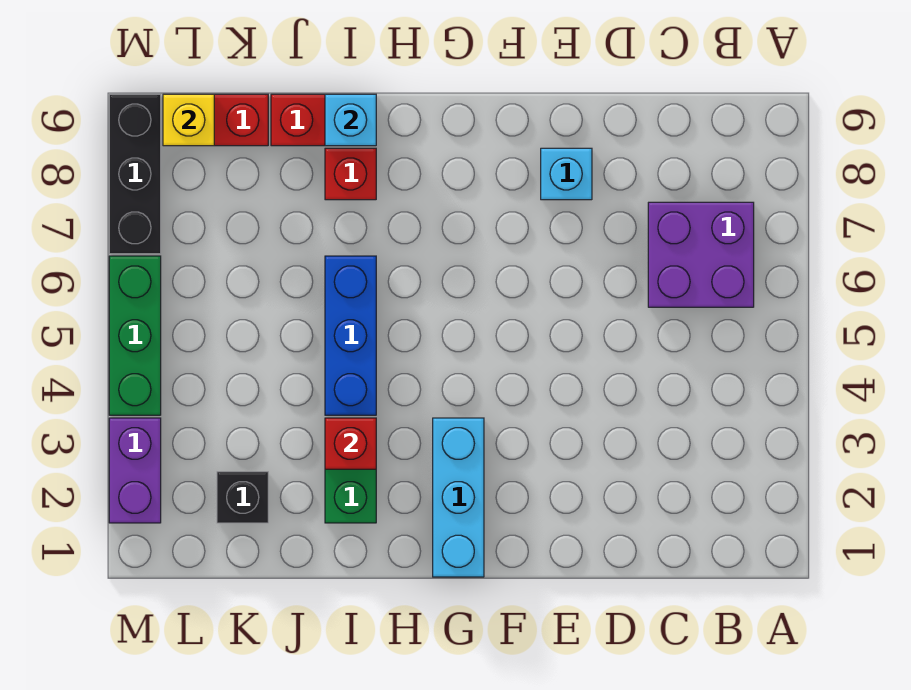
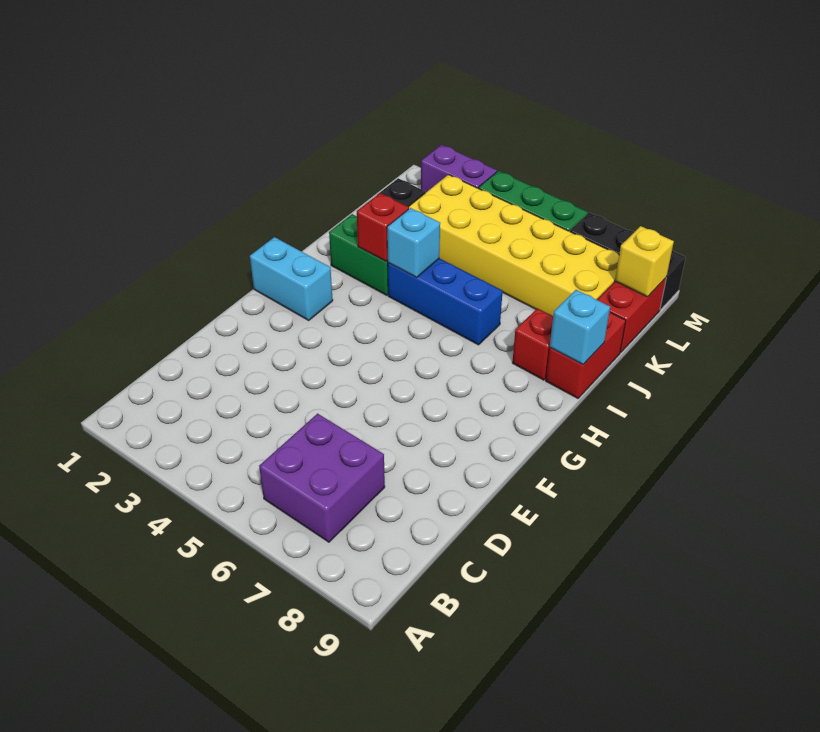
cyan 1x1 brick [541,148,592,200] -> cyan 1x1 brick moved to [387,208,440,278]
cyan 1x3 brick [433,418,484,577] -> cyan 1x2 brick [250,237,333,320]
none -> yellow 2x6 brick [409,175,619,316]

